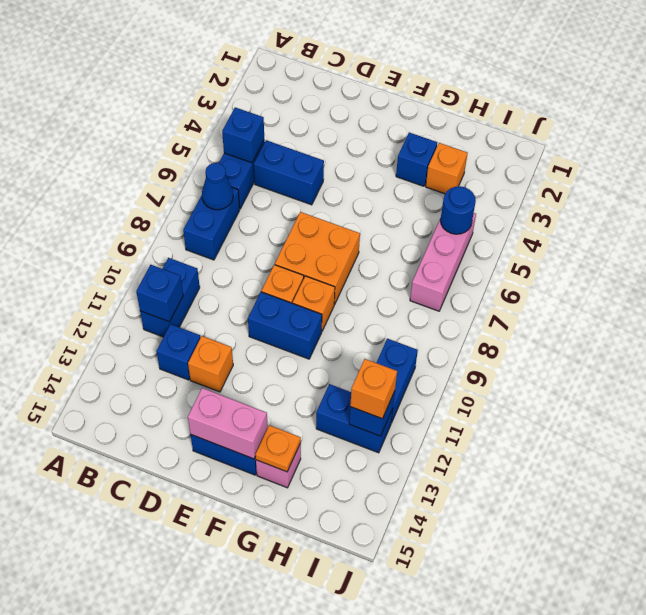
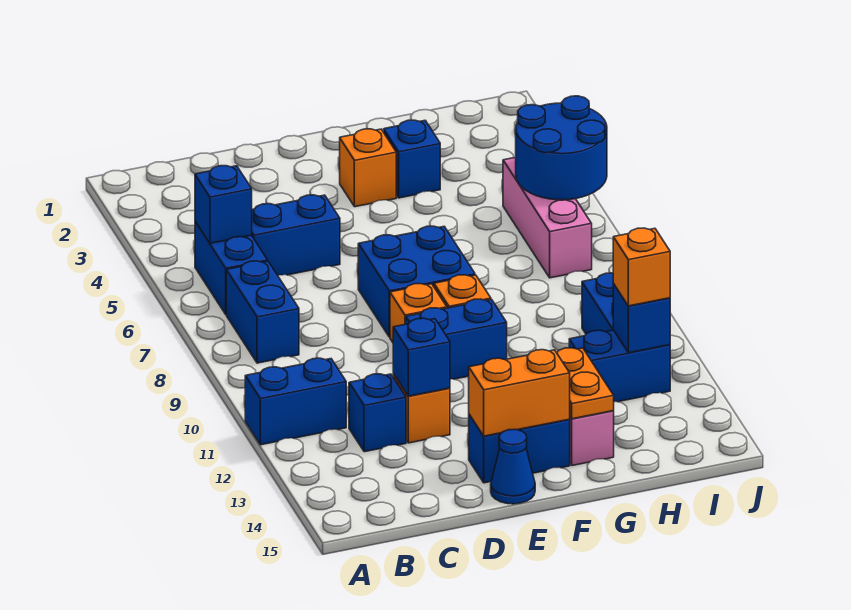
blue 1x1 cone [202,163,233,210] -> blue 1x1 cone moved to [491,429,535,504]
blue 1x2 brick [140,258,200,337] -> blue 1x2 brick turned to [245,358,346,445]
blue 1x1 brick [136,265,183,322] -> blue 1x1 brick moved to [393,318,450,396]
orange 2x2 brick [275,212,360,304] -> blue 2x2 brick [358,226,475,337]
pink 1x2 brick [188,388,268,459] -> orange 1x2 brick [469,350,570,436]
orange 1x1 plate [255,425,301,472] -> orange 1x2 plate [557,348,614,419]
orange 1x1 brick [426,143,467,194] -> orange 1x1 brick moved to [340,129,396,207]
blue 1x1 round brick [441,186,476,234] -> blue 2x2 round brick [516,96,607,200]

